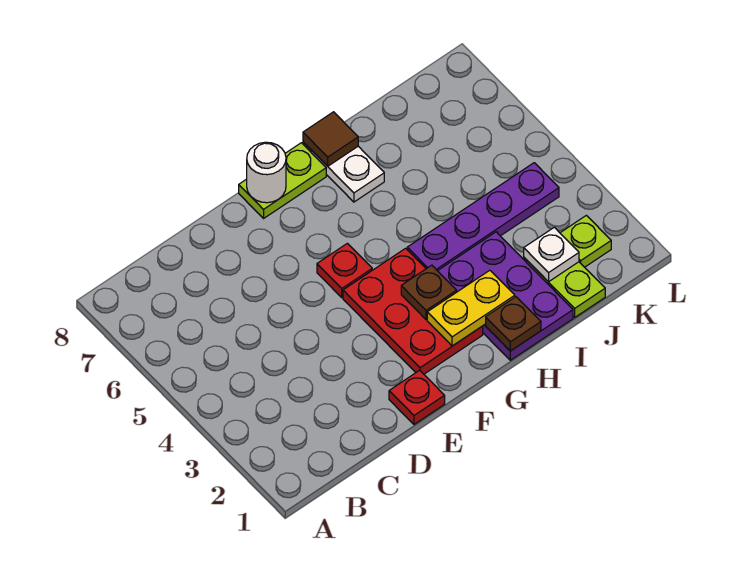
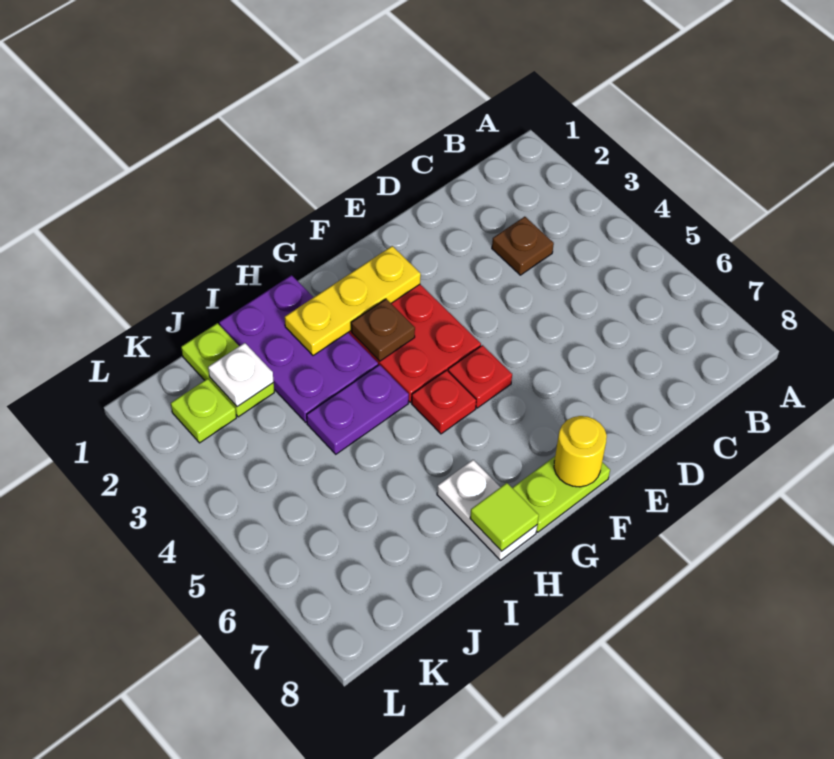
red 1x1 plate [389,370,445,424] -> red 1x1 plate moved to [412,370,476,434]
white 1x1 round brick [247,142,286,203] -> yellow 1x1 round brick [554,416,607,487]
yellow 1x2 plate [427,270,515,346] -> yellow 1x3 plate [285,246,421,356]
brown 1x1 plate [486,297,541,351] -> brown 1x1 plate moved to [492,217,554,275]
purple 1x4 plate [407,163,559,271] -> purple 1x2 plate [307,365,409,454]
brown 1x1 tile [303,112,358,166] -> lime 1x1 tile [470,483,539,551]

